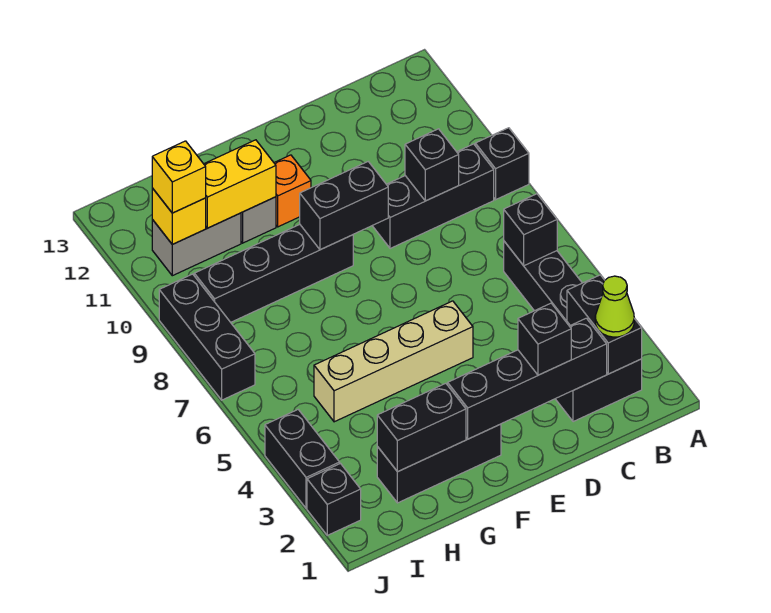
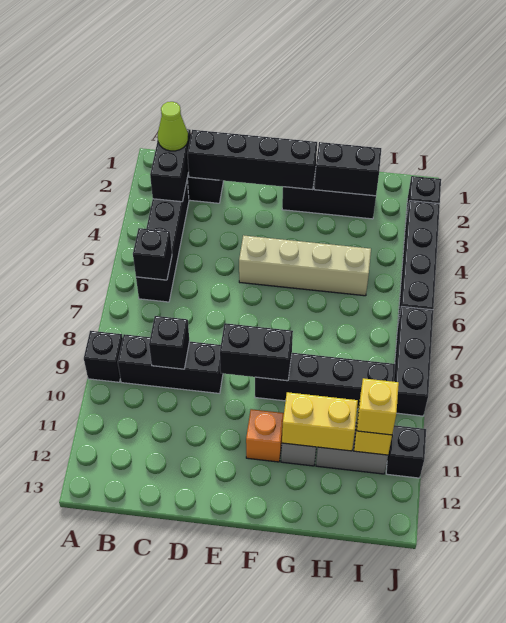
black 1x1 brick [518,303,571,375] -> black 1x1 brick moved to [386,425,426,478]
black 1x2 brick [265,410,340,508] -> black 1x4 brick [398,201,440,322]

